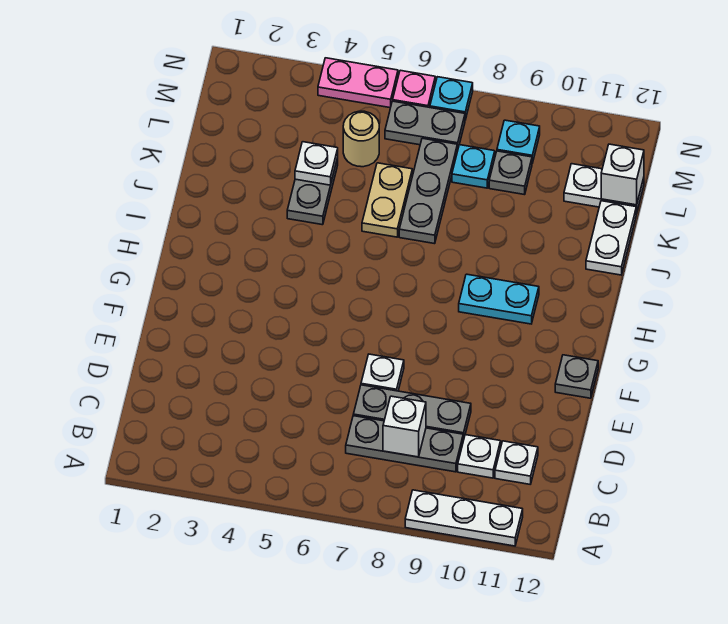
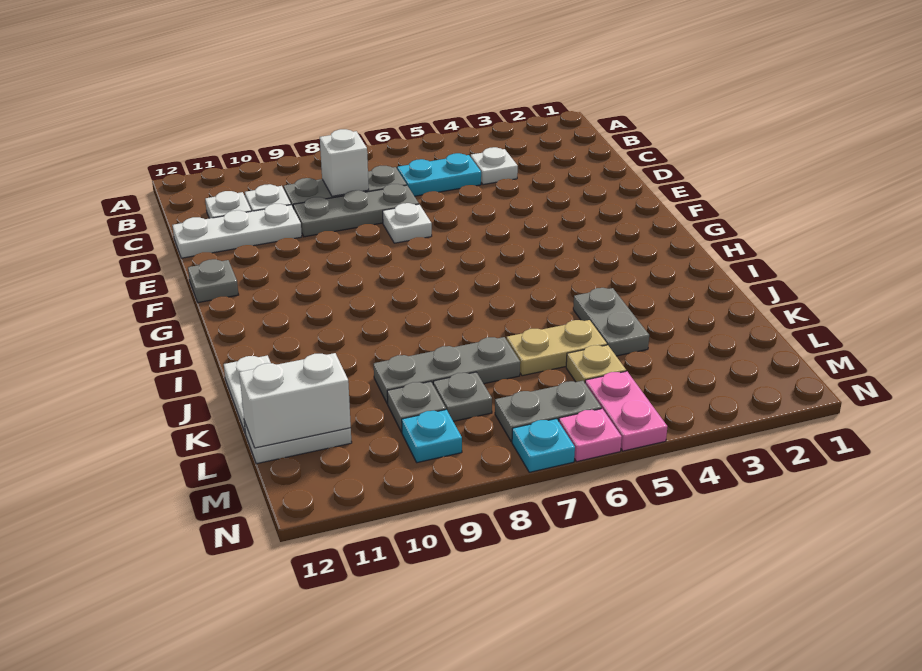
white 1x3 plate [405,490,523,546] -> white 1x3 plate moved to [172,204,302,258]
cyan 1x2 plate [459,274,539,324] -> cyan 1x2 plate moved to [397,153,481,196]
tan 1x2 plate [362,163,412,237] -> tan 1x2 plate turned to [506,320,607,376]
grey 1x3 plate [399,138,457,244] -> grey 1x3 plate turned to [374,337,520,404]
white 1x1 plate [295,142,338,185] -> white 1x1 plate moved to [471,147,518,185]
tan 1x1 round brick [343,111,379,167] -> tan 1x1 plate [566,345,626,382]
cyan 1x1 plate [452,145,495,188] -> grey 1x1 plate [433,372,492,421]
white 1x1 brick [601,144,644,205] -> white 1x2 brick [239,353,351,448]
pink 1x2 plate [318,58,398,108] -> pink 1x2 plate turned to [585,371,668,451]

